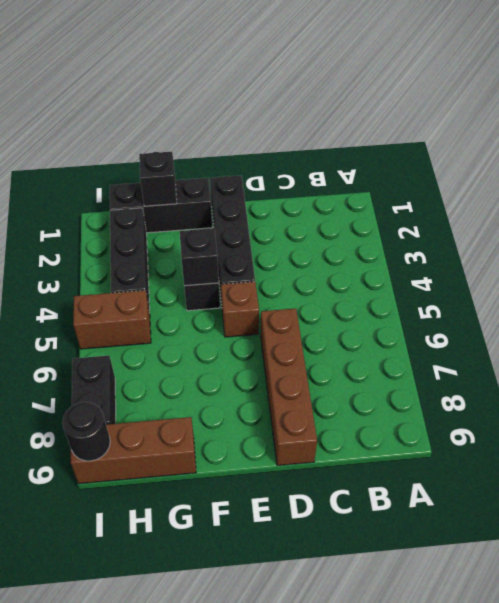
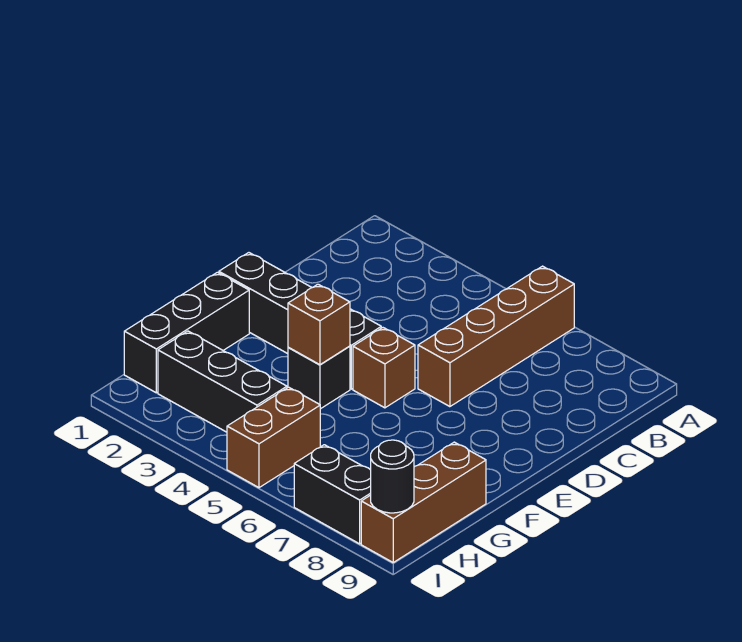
brown 1x4 brick [261,308,317,466] -> brown 1x4 brick turned to [418,266,574,407]
black 1x1 brick [180,228,219,286] -> brown 1x1 brick [288,284,350,365]
black 1x1 brick [139,152,177,206] -> none

